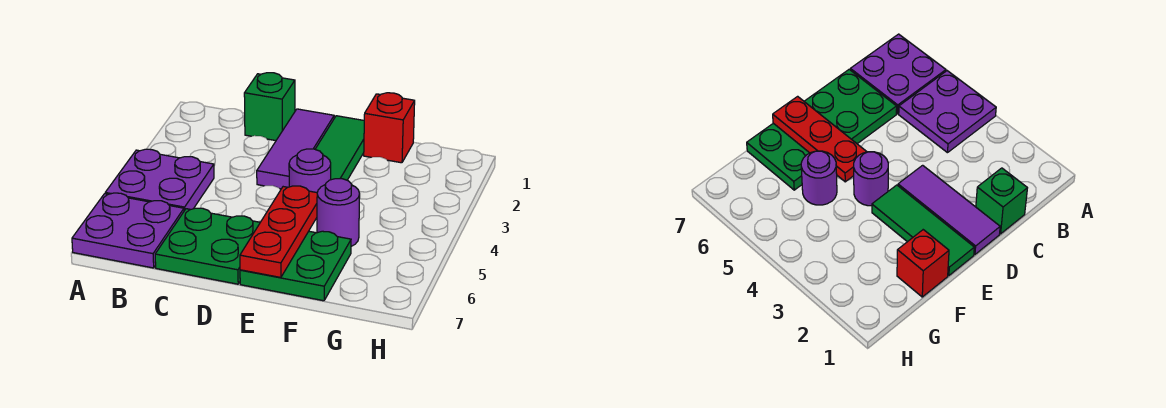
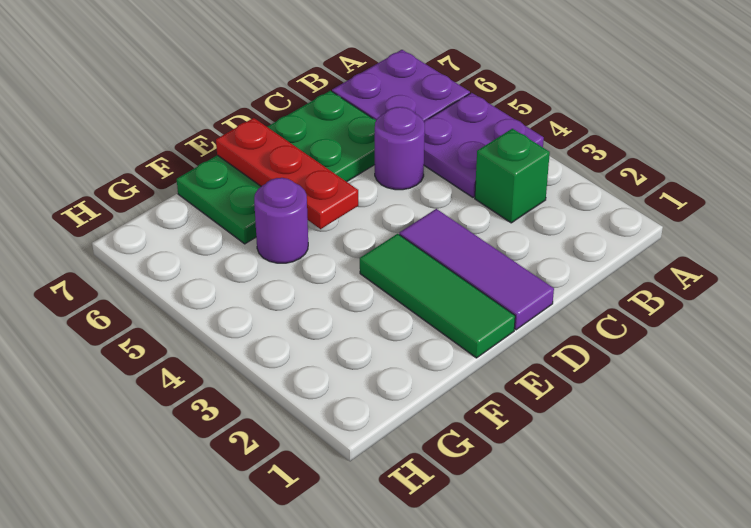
green 1x1 brick [244,73,295,141] -> green 1x1 brick moved to [475,129,550,223]
purple 1x1 round brick [289,149,331,193] -> purple 1x1 round brick moved to [375,107,425,190]
red 1x1 brick [364,93,415,163] -> none

